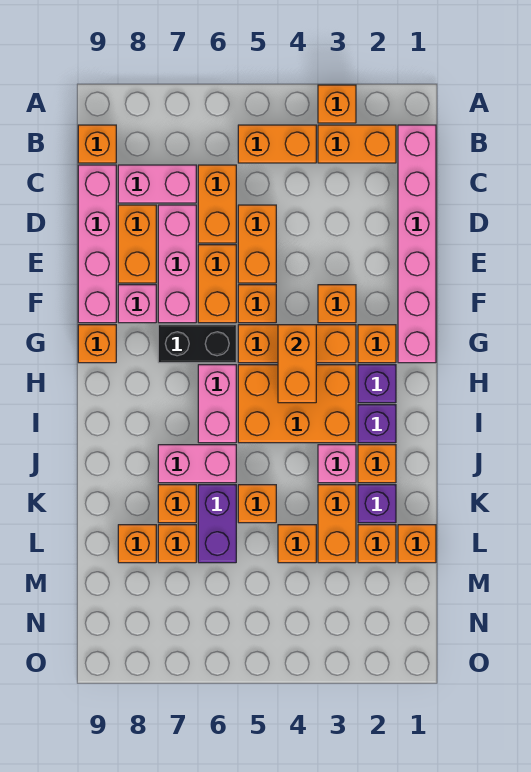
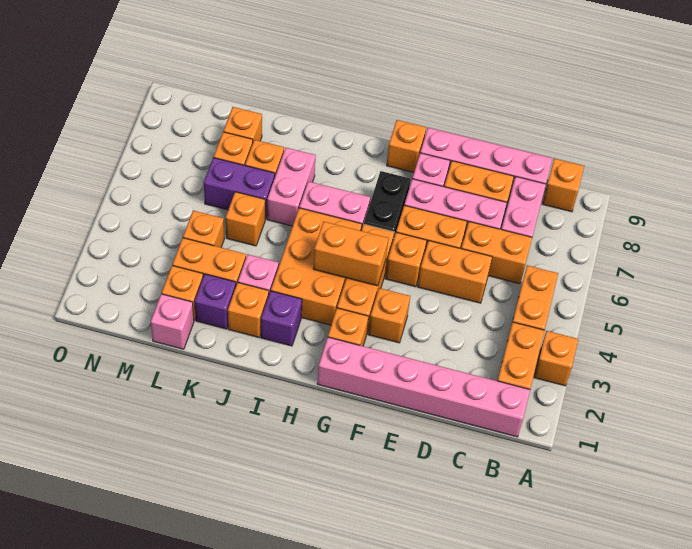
purple 1x1 brick [358,365,396,403] -> none
orange 1x1 brick [398,525,436,563] -> pink 1x1 brick [151,294,194,349]

